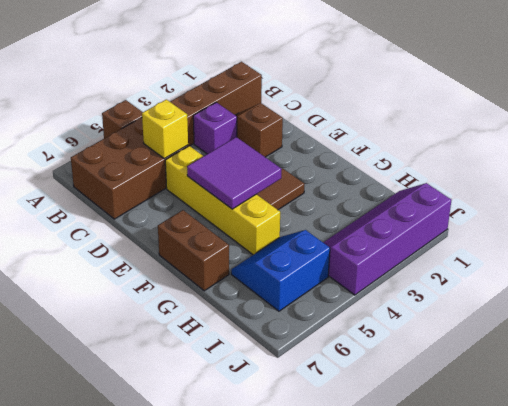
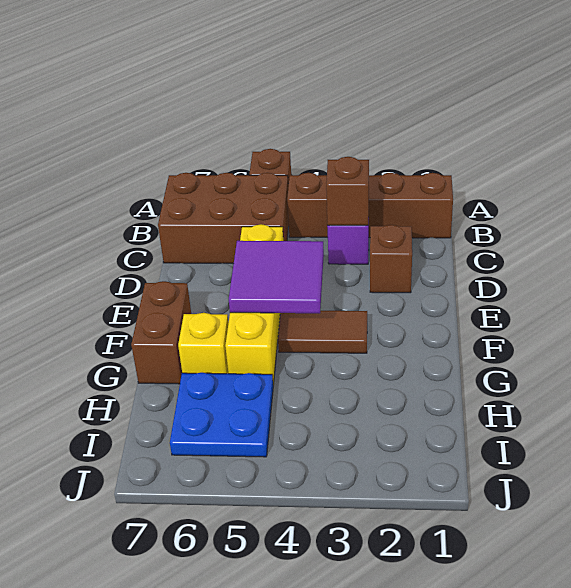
none -> brown 1x1 brick [326,157,369,225]
yellow 1x1 brick [142,99,188,159] -> yellow 1x1 brick moved to [178,313,228,374]
blue 2x2 slope [231,230,330,311] -> blue 2x2 plate [170,373,273,457]
purple 2x4 slope [323,183,451,295] -> none

